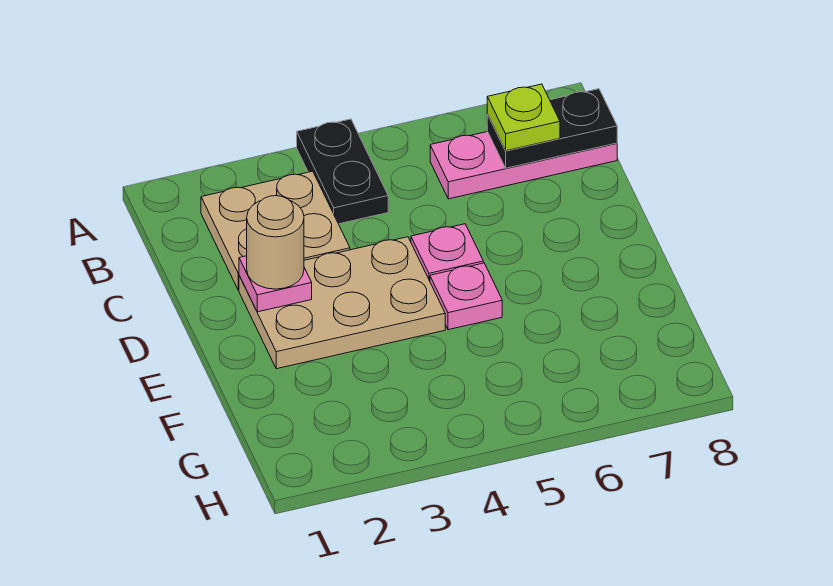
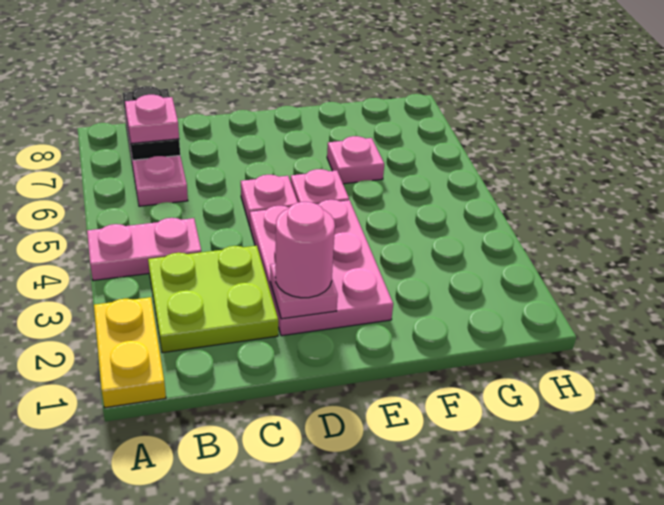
none -> yellow 1x2 plate [94,297,166,408]
black 1x2 plate [297,119,388,224] -> pink 1x2 plate [87,218,201,281]
tan 2x2 plate [201,171,350,290] -> lime 2x2 plate [148,246,278,353]
lime 1x1 plate [487,84,560,151] -> pink 1x1 plate [125,95,179,144]
tan 2x3 plate [239,237,445,369] -> pink 2x3 plate [250,200,393,336]
tan 1x1 round brick [247,196,304,289] -> pink 1x1 round brick [275,202,335,298]
none -> pink 1x1 plate [327,136,384,184]

